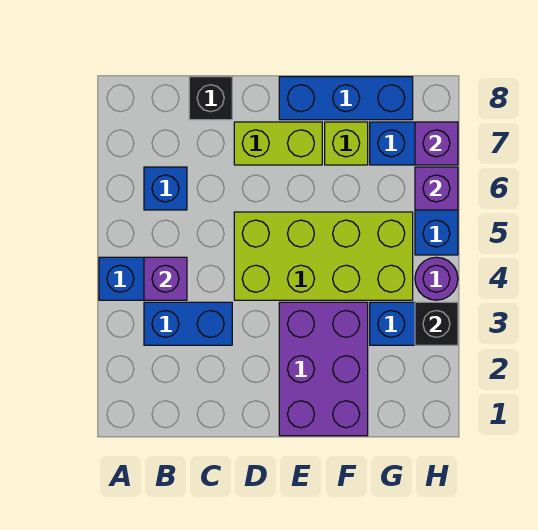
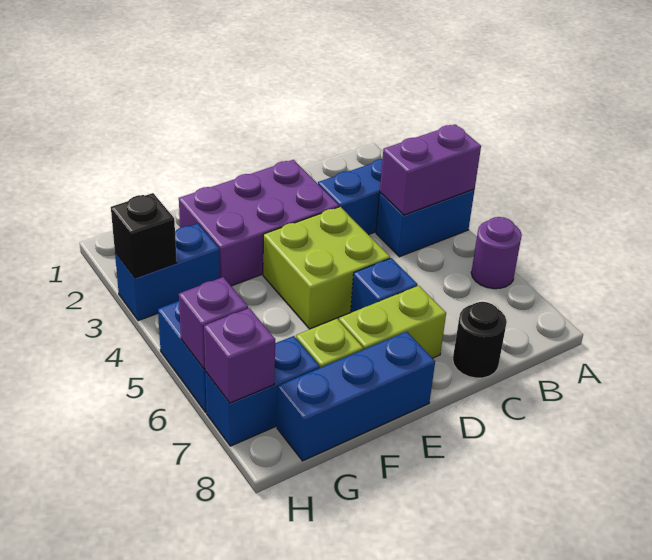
purple 1x1 brick [144,257,187,300] -> purple 1x2 brick [380,124,481,215]
blue 1x1 brick [144,167,187,210] -> blue 1x1 brick moved to [351,258,418,313]
black 1x1 brick [189,77,232,120] -> black 1x1 round brick [453,302,507,378]
lime 2x4 brick [234,212,413,300] -> lime 2x2 brick [263,207,390,329]
purple 2x3 brick [279,302,368,436] -> purple 2x3 brick turned to [179,160,339,286]
purple 1x1 round brick [415,257,458,300] -> purple 1x1 round brick moved to [471,217,522,289]

